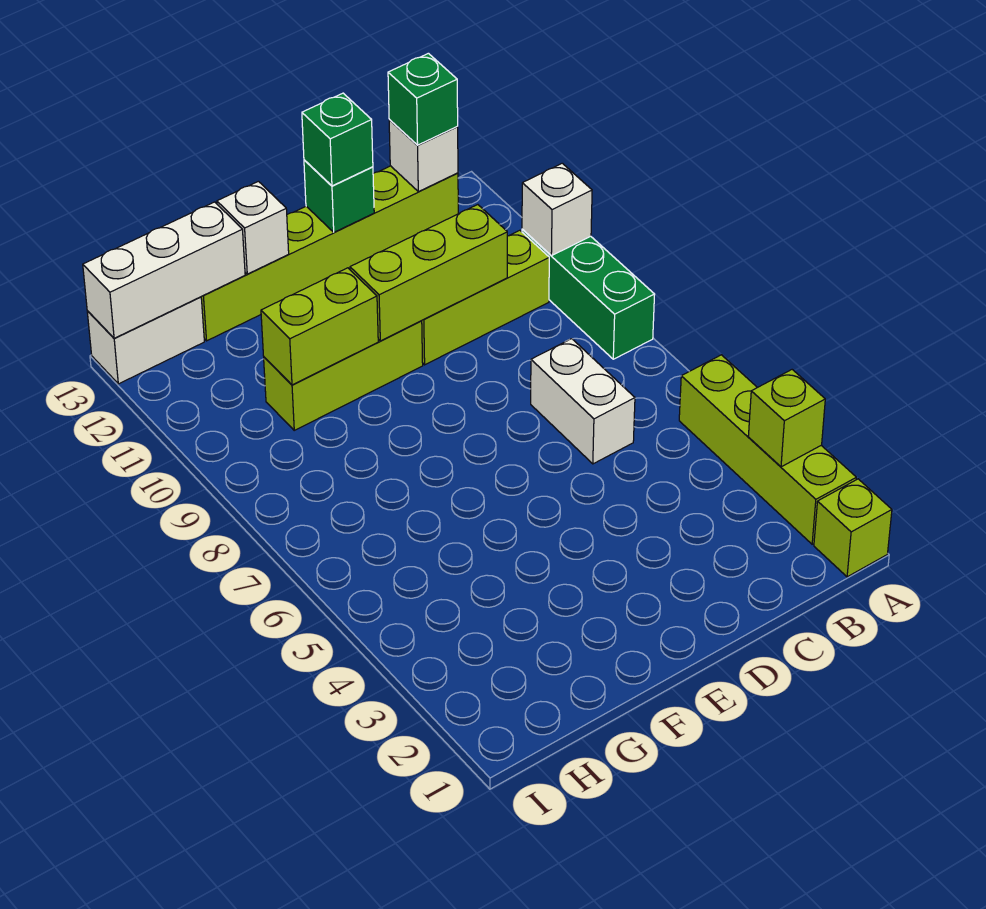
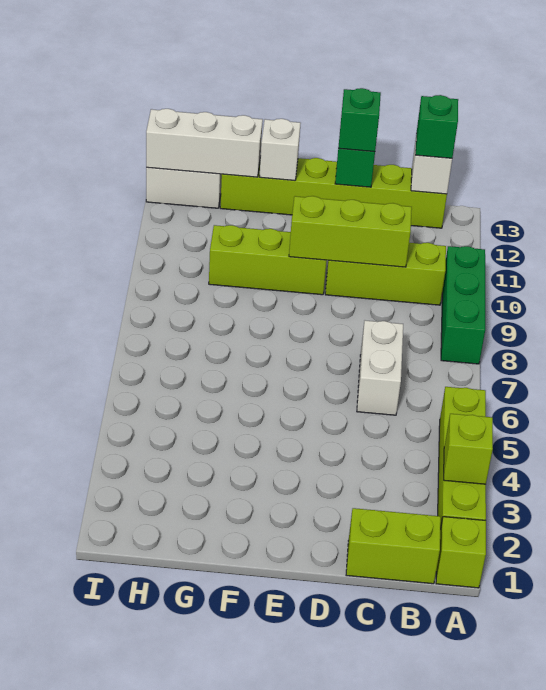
white 1x1 brick [522,163,592,256] -> none
lime 1x2 brick [261,268,378,385] -> lime 1x2 brick moved to [346,508,441,584]

